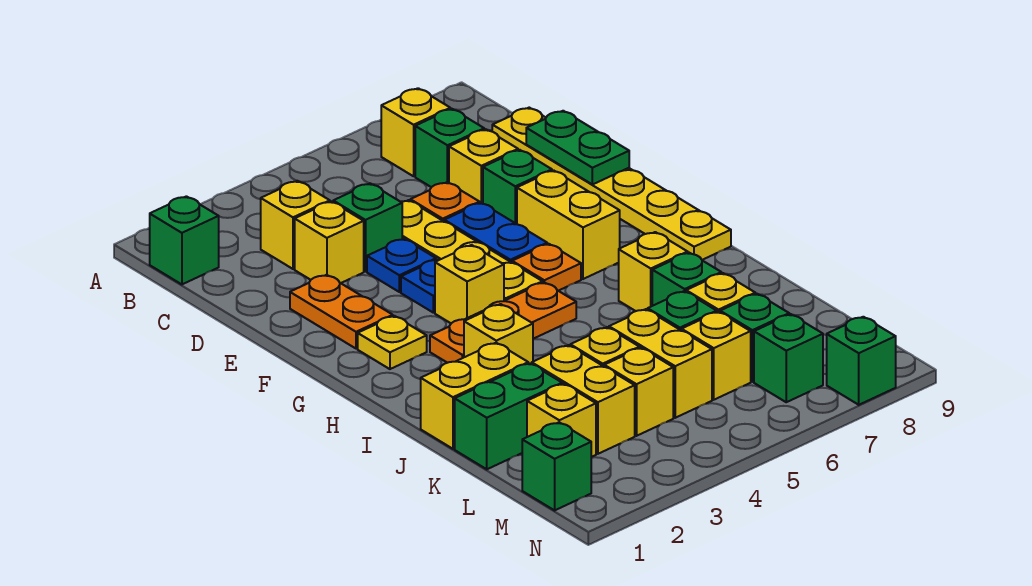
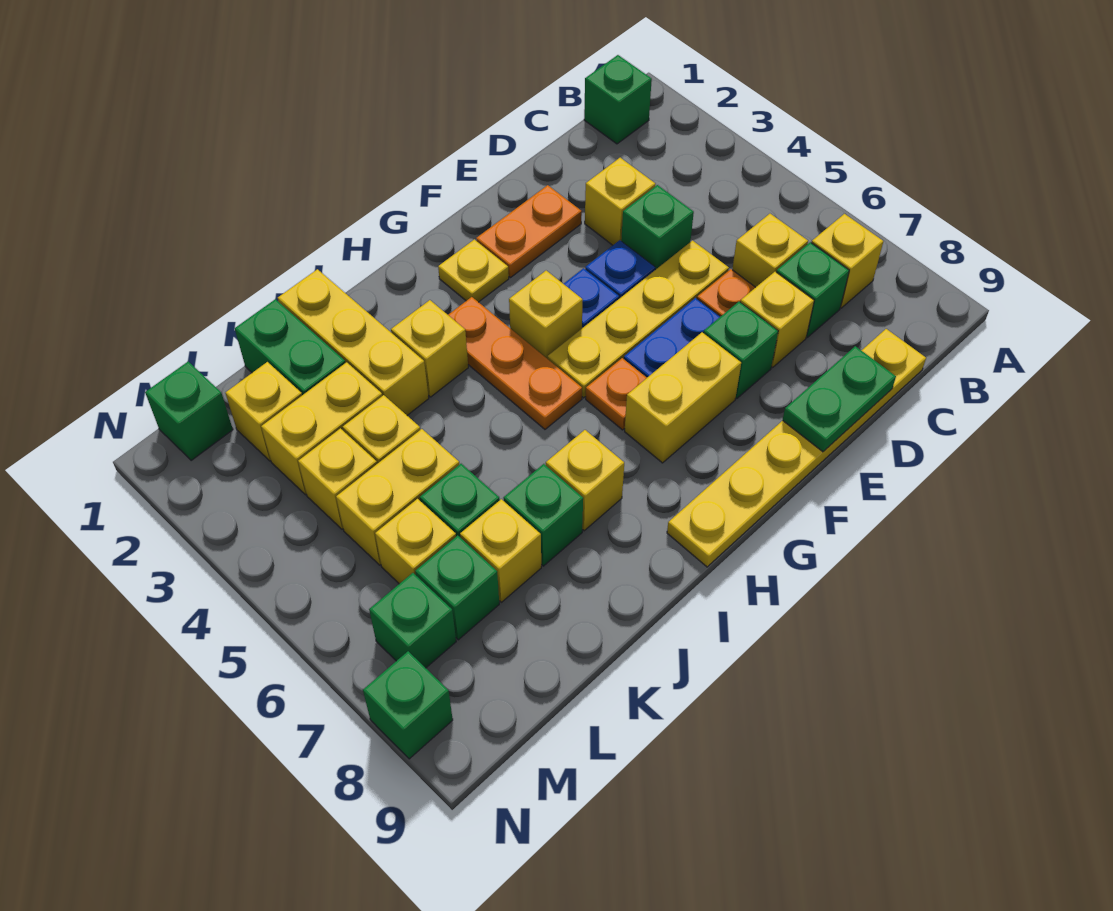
yellow 1x1 brick [261,181,330,269] -> yellow 1x1 brick moved to [732,214,808,287]
yellow 1x2 brick [421,343,528,449] -> yellow 1x3 brick [278,269,429,415]

